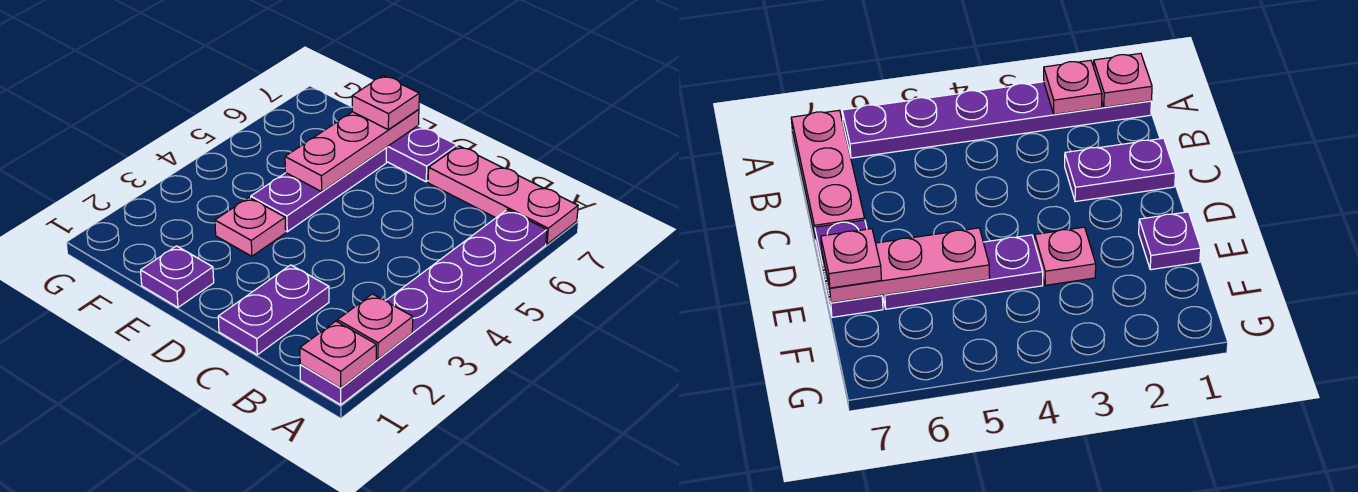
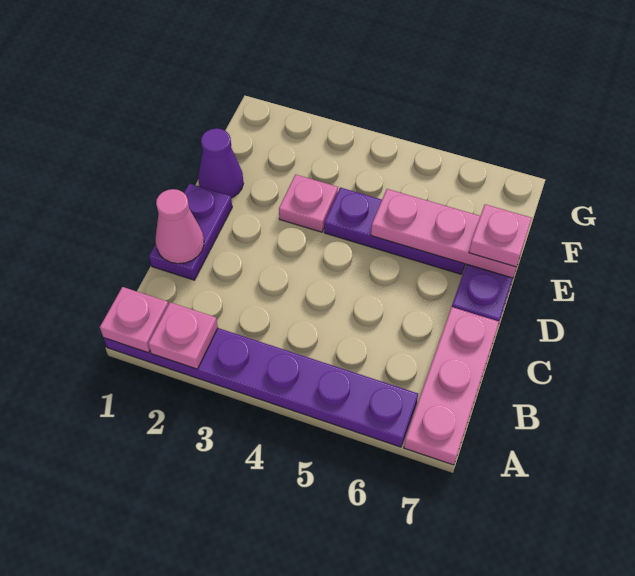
purple 1x2 plate [218,265,329,355] -> purple 1x2 plate turned to [149,184,232,280]
none -> pink 1x1 cone [156,189,204,264]
purple 1x1 plate [141,246,214,307] -> purple 1x1 cone [198,128,244,198]

